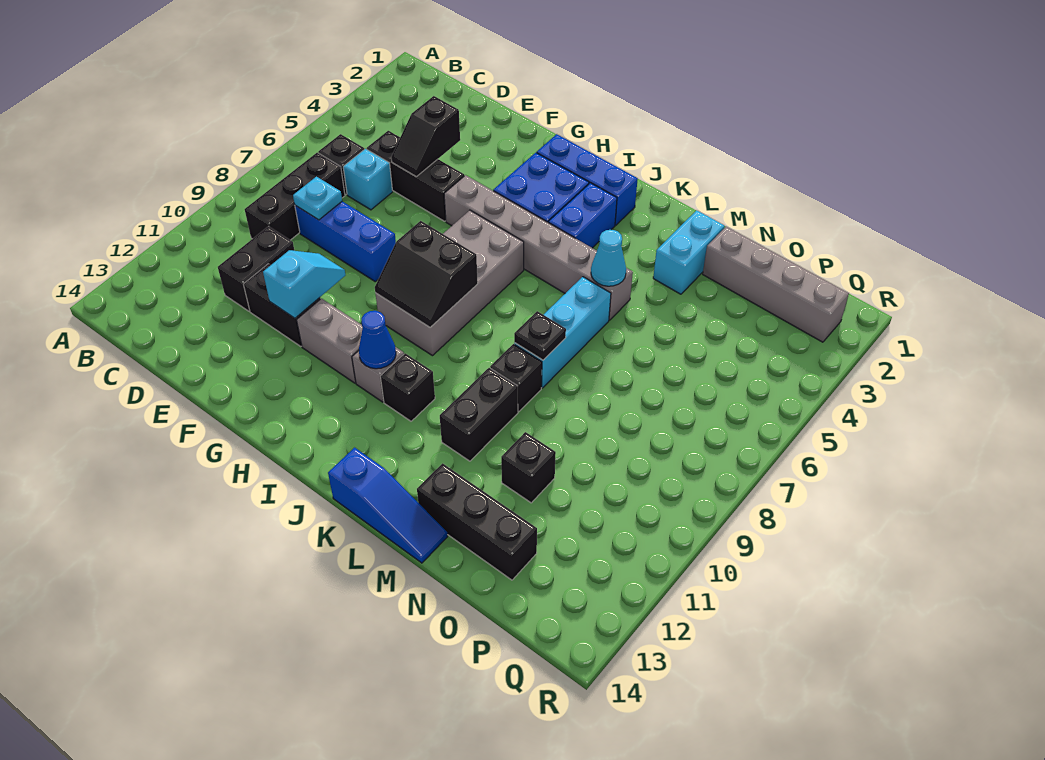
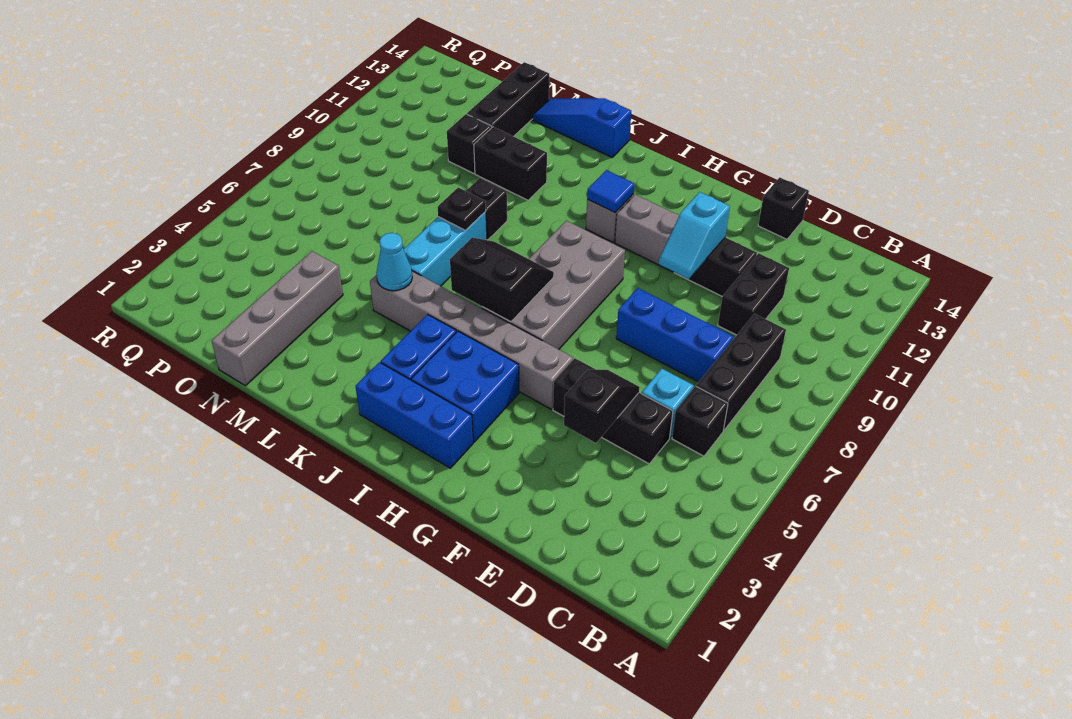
cyan 1x1 plate [293,177,342,220] -> none
black 2x2 slope [375,221,478,327] -> black 2x2 slope moved to [450,237,554,322]
blue 1x1 cone [359,311,396,369] -> blue 1x1 tile [587,170,634,213]
black 1x1 brick [381,353,435,421] -> black 1x1 brick moved to [758,178,809,239]
black 1x2 brick [440,368,518,461] -> black 1x2 brick turned to [474,127,547,200]
cyan 1x2 brick [653,210,725,294] -> none
black 1x3 brick [417,463,537,580] -> black 1x3 brick turned to [467,62,549,136]
grey 1x4 brick [703,226,849,342] -> grey 1x4 brick turned to [211,251,343,386]

